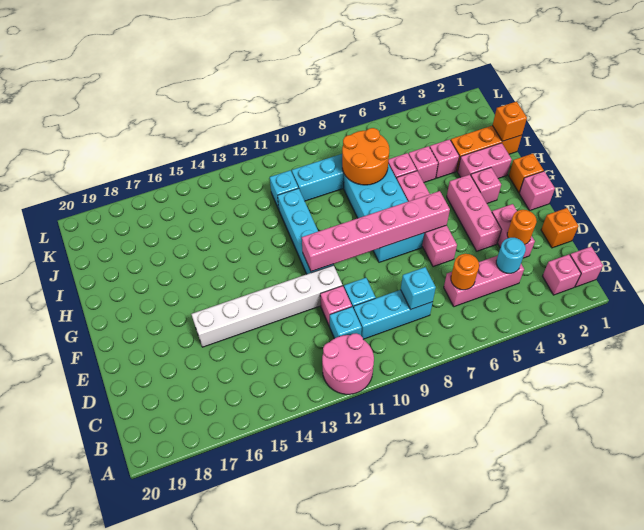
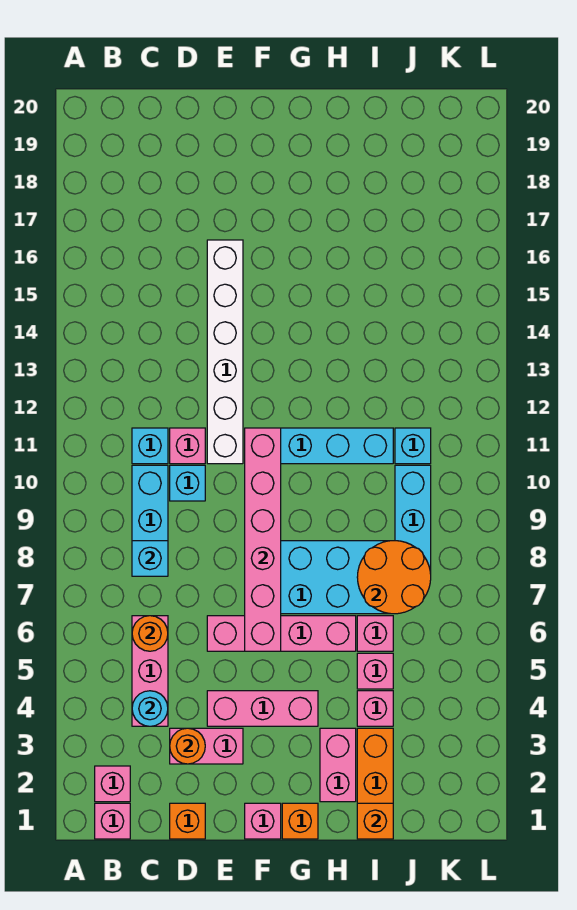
pink 2x2 round brick [322,333,374,394] -> none
pink 1x1 brick [471,168,501,203] -> none

